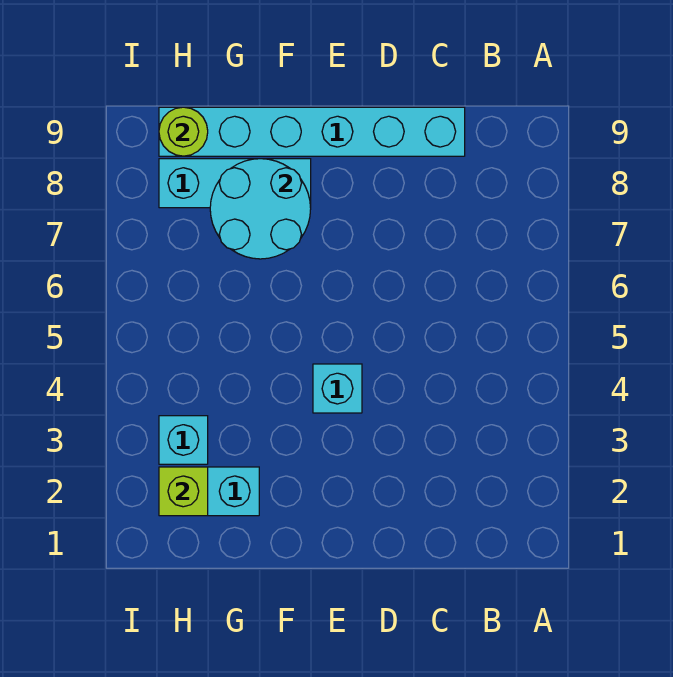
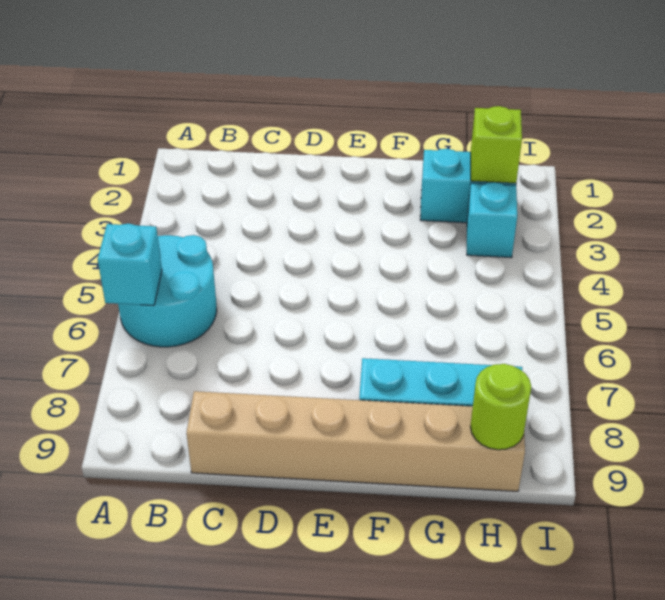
cyan 1x6 brick [159,107,465,156] -> tan 1x6 brick [186,391,525,491]
cyan 1x1 brick [313,364,362,413] -> cyan 1x1 brick moved to [98,223,162,306]
cyan 2x2 round brick [210,159,311,259] -> cyan 2x2 round brick moved to [118,235,217,347]

